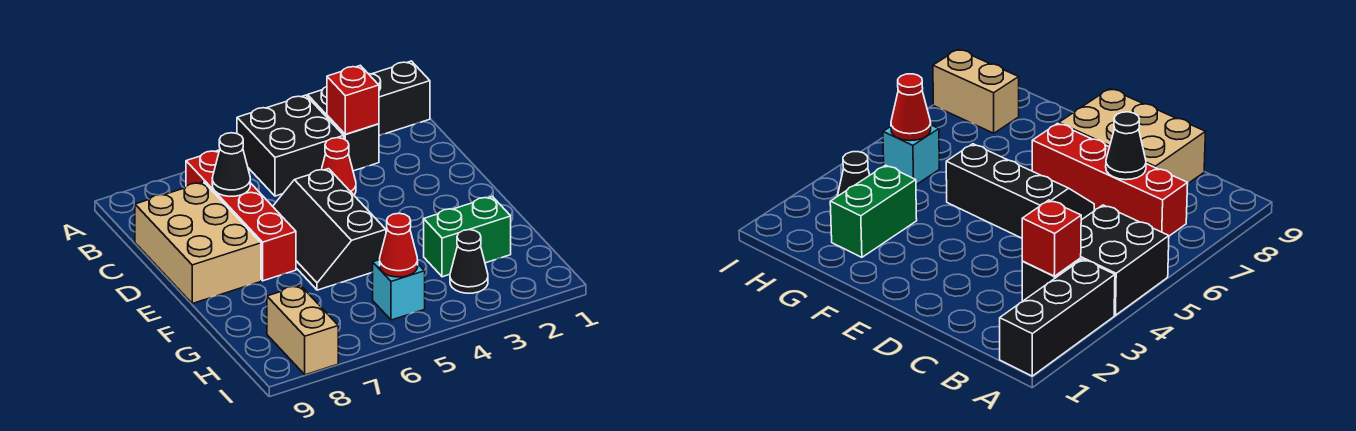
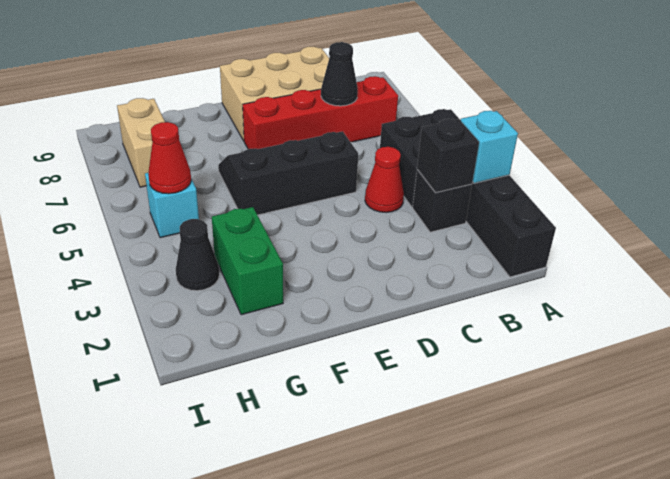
none -> cyan 1x1 brick [461,111,518,183]
red 1x1 brick [327,65,379,134] -> black 1x1 brick [417,119,479,193]
tan 1x2 brick [267,285,338,375] -> tan 1x2 brick turned to [117,98,165,187]

